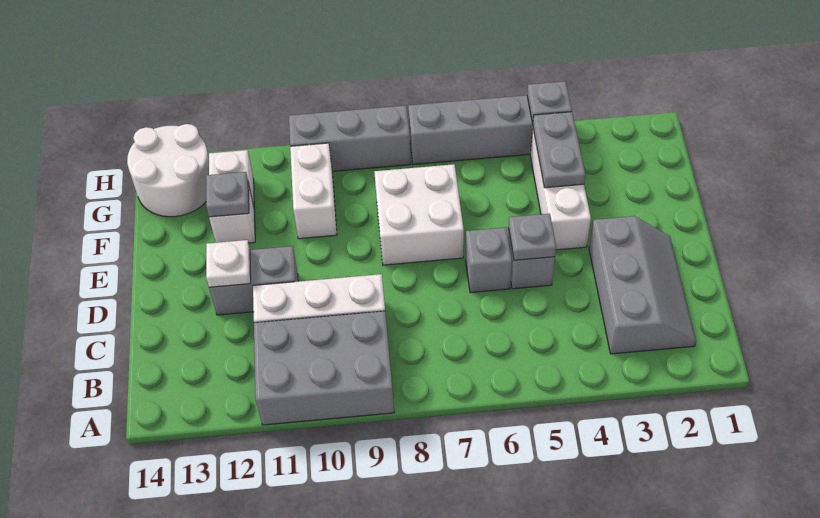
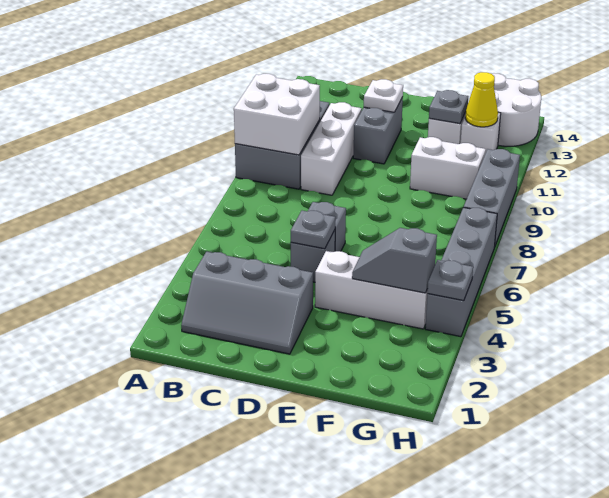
white 2x2 brick [374,164,464,265] -> white 2x2 brick moved to [234,74,320,155]
grey 1x2 plate [533,112,585,188] -> grey 1x2 slope [352,228,437,293]
none -> yellow 1x1 cone [465,72,498,127]

